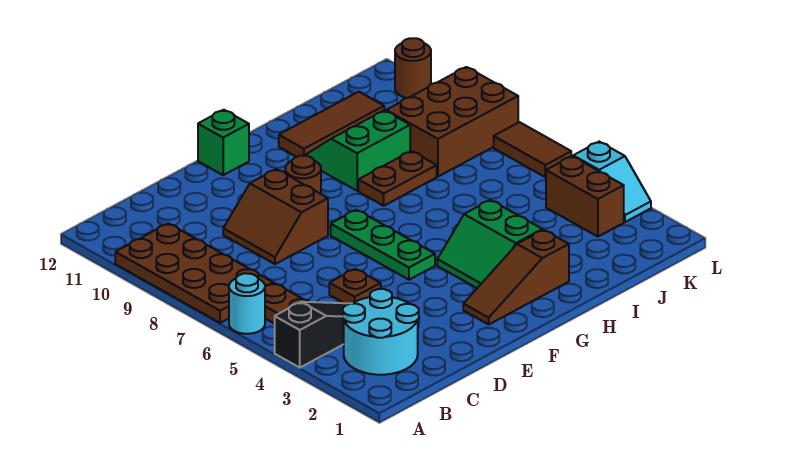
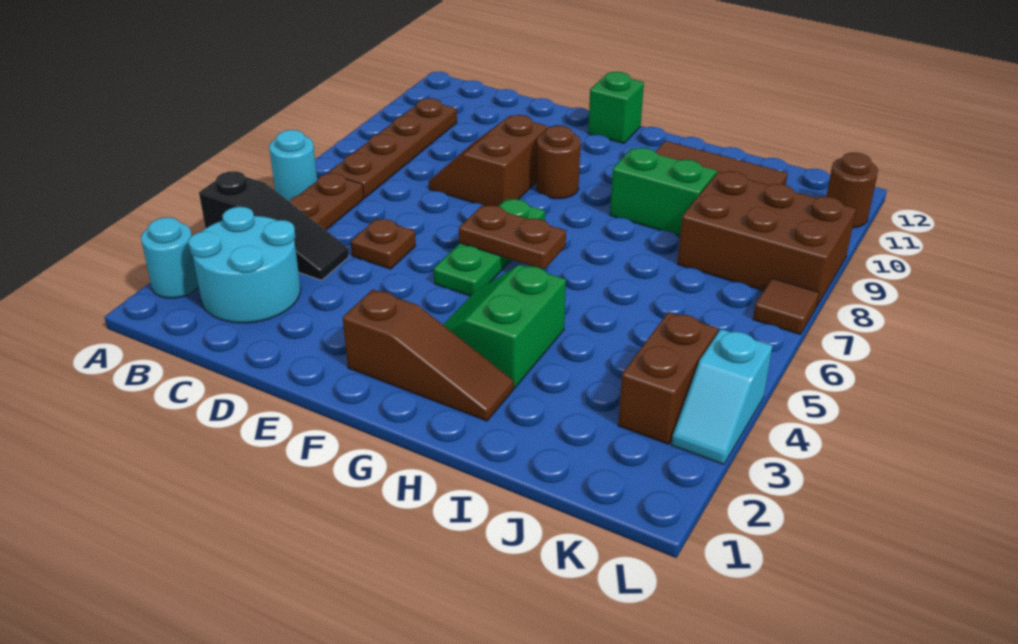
none -> cyan 1x1 round brick [141,217,199,298]
brown 2x4 plate [115,223,273,323] -> brown 1x4 plate [329,98,457,198]
brown 1x3 slope [463,230,569,324] -> brown 1x3 slope turned to [343,290,514,421]
brown 1x2 plate [358,151,437,206] -> brown 1x2 plate moved to [459,205,566,270]
brown 1x2 tile [494,122,571,177] -> brown 1x1 tile [753,278,819,335]

